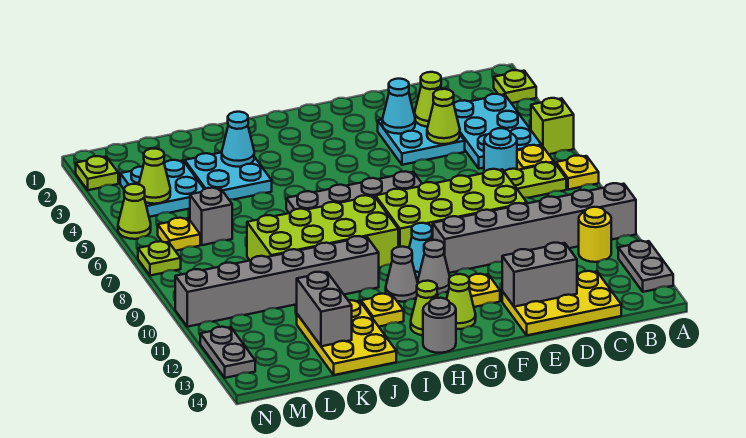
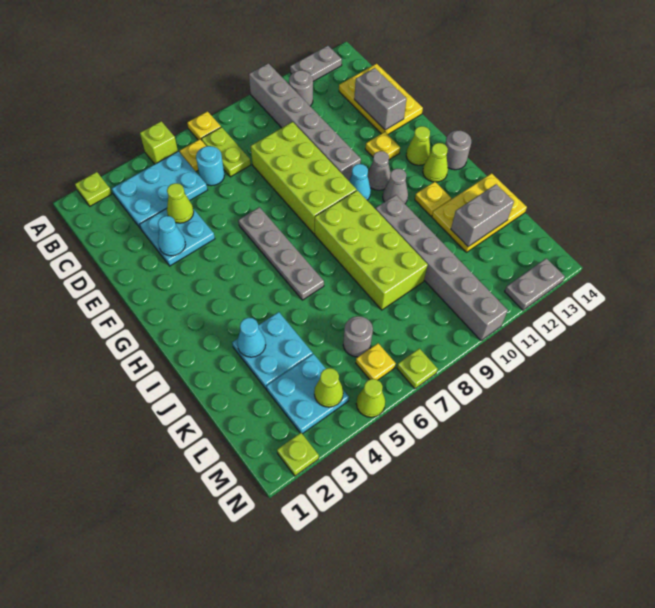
yellow 1x1 round brick [579,207,611,262] -> grey 1x1 round brick [289,70,313,106]
lime 1x1 cone [415,72,442,127] -> none
grey 1x1 brick [190,188,232,245] -> grey 1x1 round brick [343,316,373,357]

